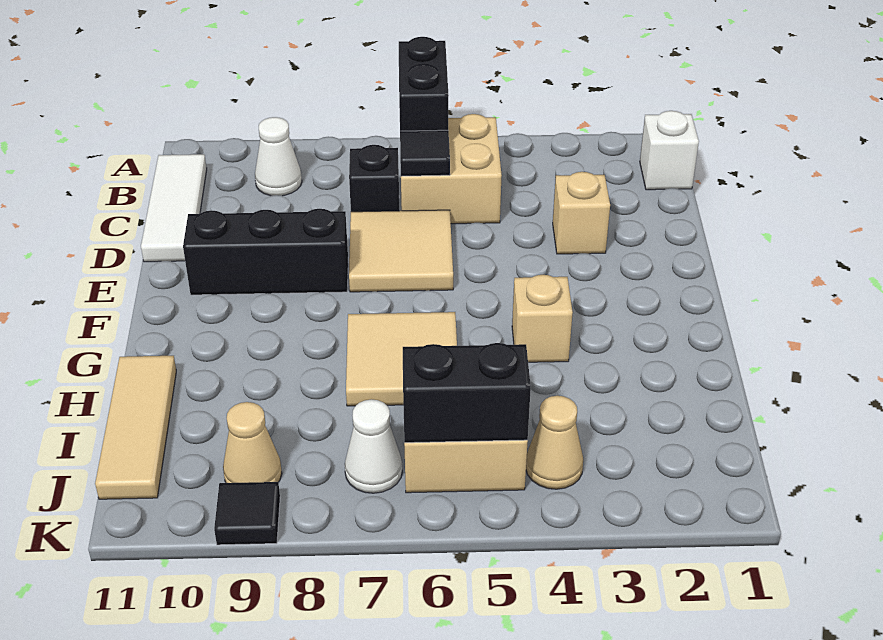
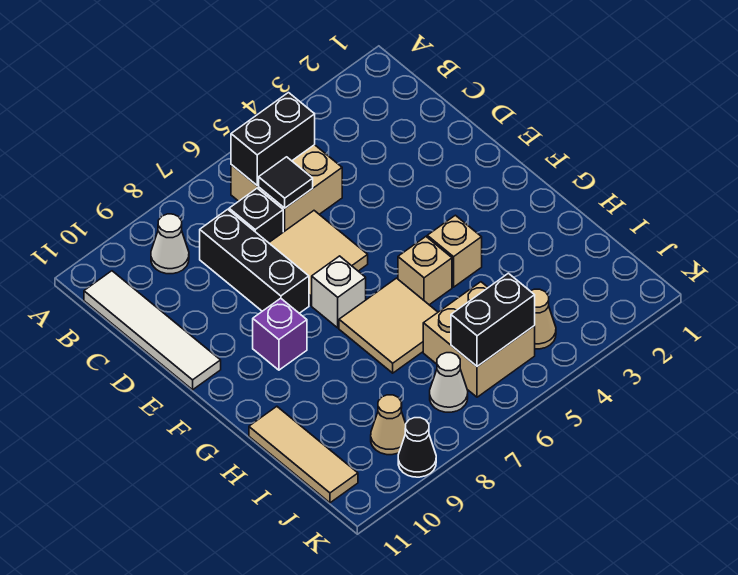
black 1x2 brick [399,37,449,131] -> black 1x2 brick turned to [231,93,315,185]
white 1x1 brick [640,111,699,190] -> white 1x1 brick moved to [312,256,366,328]
white 1x3 tile [141,154,207,262] -> white 1x4 tile [84,271,221,390]
tan 1x1 brick [553,172,610,254] -> tan 1x1 brick moved to [398,237,452,305]
black 1x3 brick [183,209,348,295] -> black 1x3 brick turned to [200,209,309,313]
none -> purple 1x1 brick [253,298,307,370]
black 1x1 tile [214,482,280,545] -> black 1x1 cone [398,418,436,477]

